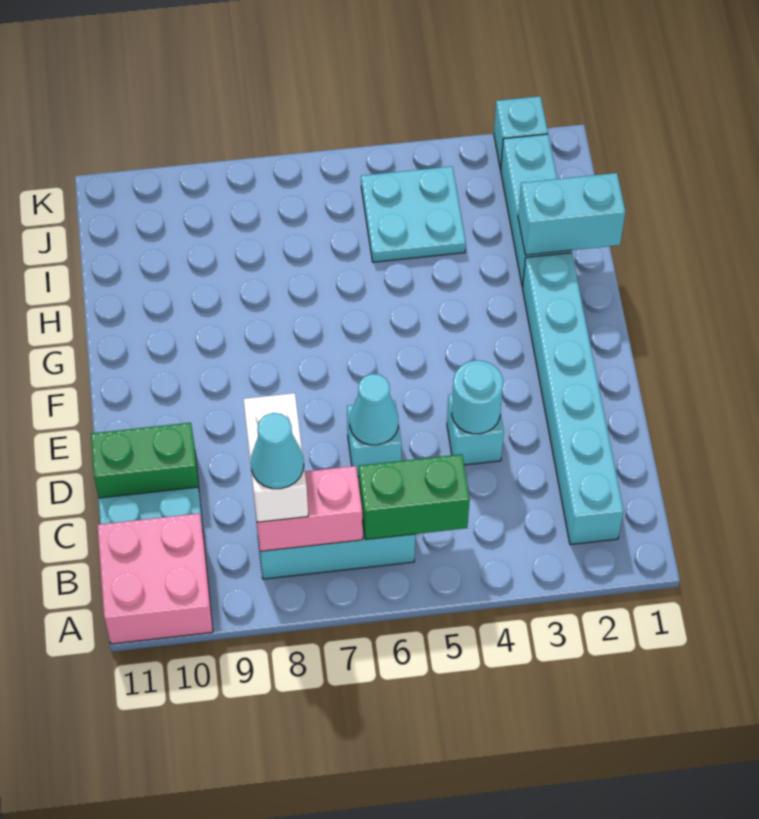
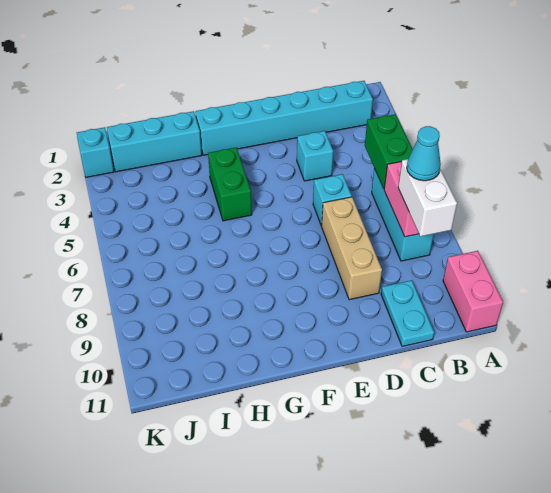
pink 2x2 brick [97,513,213,644] -> pink 1x2 brick [443,251,503,332]
white 1x2 brick [244,393,308,522] -> white 1x2 brick turned to [398,159,457,237]
cyan 1x1 round brick [452,360,503,434] -> none
cyan 1x1 cone [350,374,398,445] -> none
none -> tan 1x3 brick [322,197,382,300]
green 1x2 brick [91,423,199,498] -> green 1x2 brick moved to [208,148,252,221]
cyan 1x2 brick [518,173,625,255] -> none
cyan 2x2 plate [361,166,466,262] -> none

